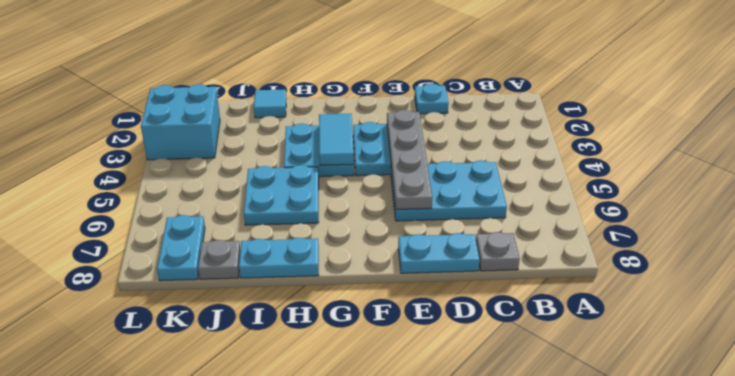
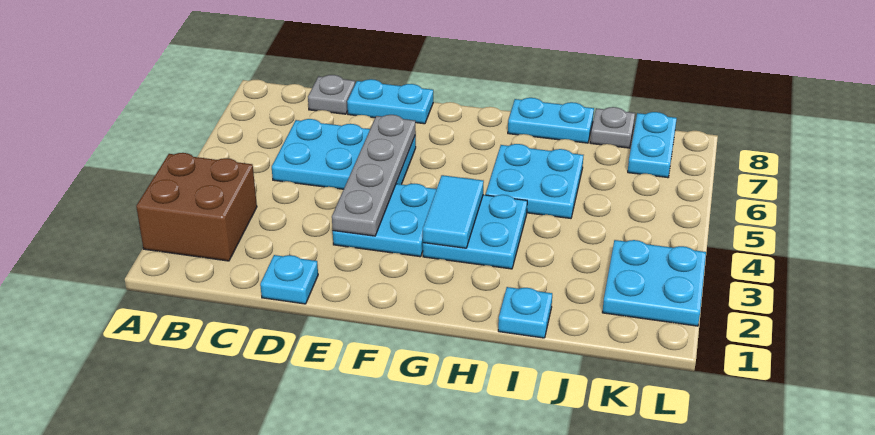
none -> brown 2x2 brick [136,153,257,261]
cyan 1x1 tile [254,89,286,118] -> cyan 1x1 plate [498,287,552,338]
cyan 2x2 brick [141,84,220,160] -> cyan 2x2 plate [602,240,706,326]

